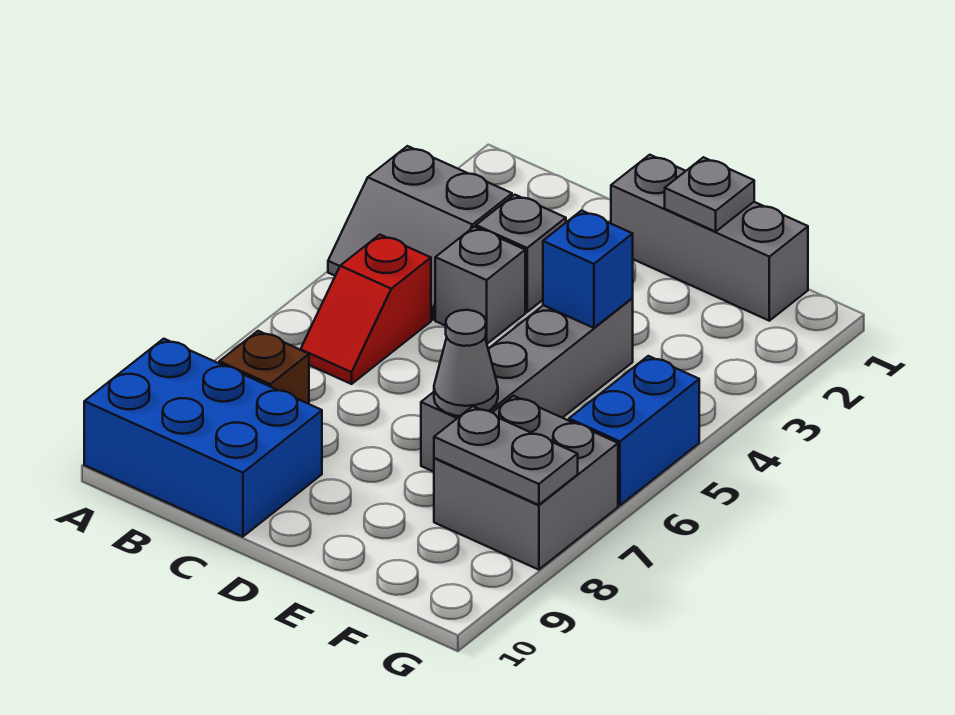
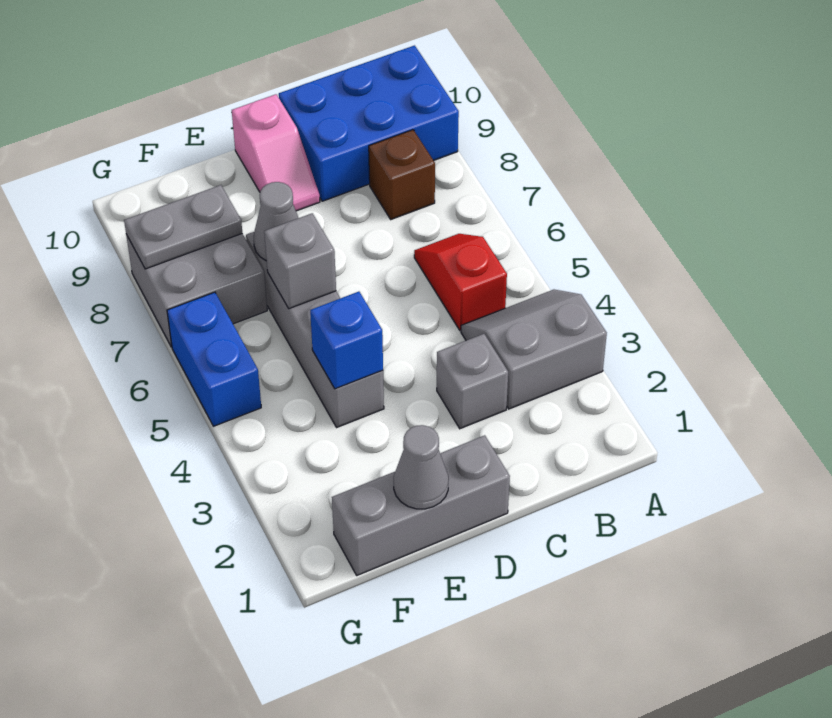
grey 1x1 brick [435,227,525,344] -> grey 1x1 brick moved to [264,213,336,309]
none -> pink 1x2 slope [232,94,320,211]
grey 1x1 plate [665,157,754,232] -> grey 1x1 cone [394,425,449,509]

